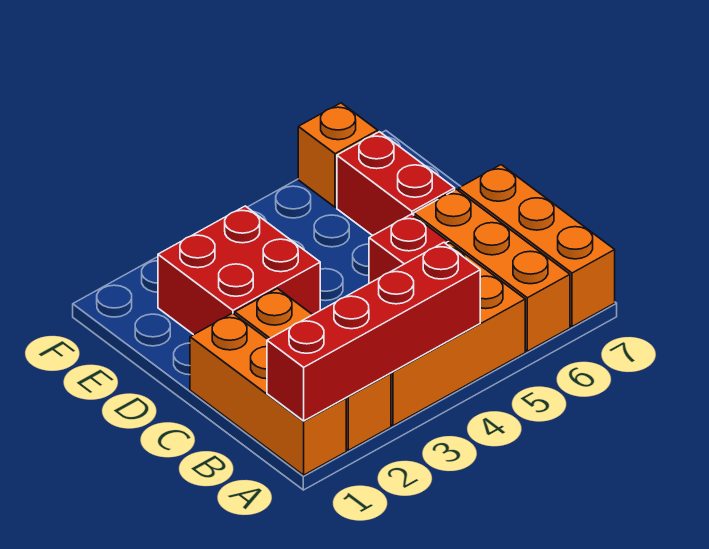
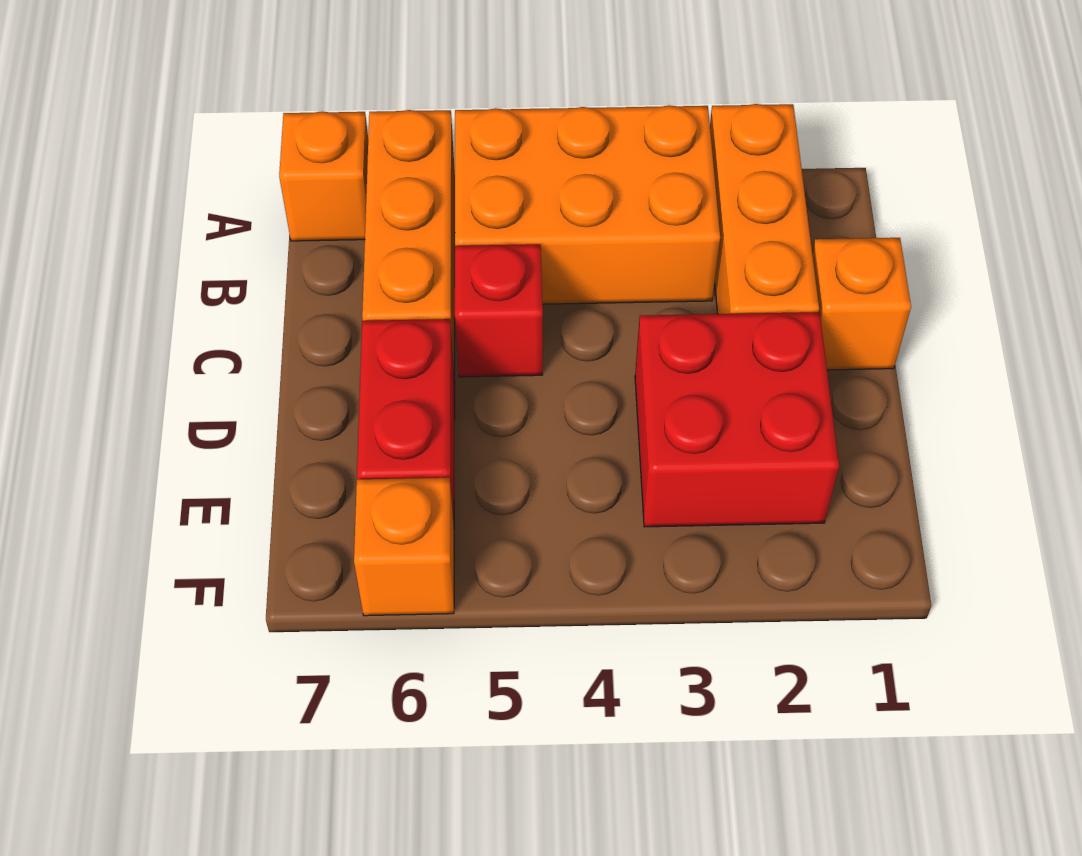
orange 1x3 brick [190,313,346,475] -> orange 1x1 brick [812,238,911,370]
red 1x4 brick [267,242,480,421] -> none
orange 1x3 brick [459,165,615,327] -> orange 1x1 brick [279,111,368,241]

